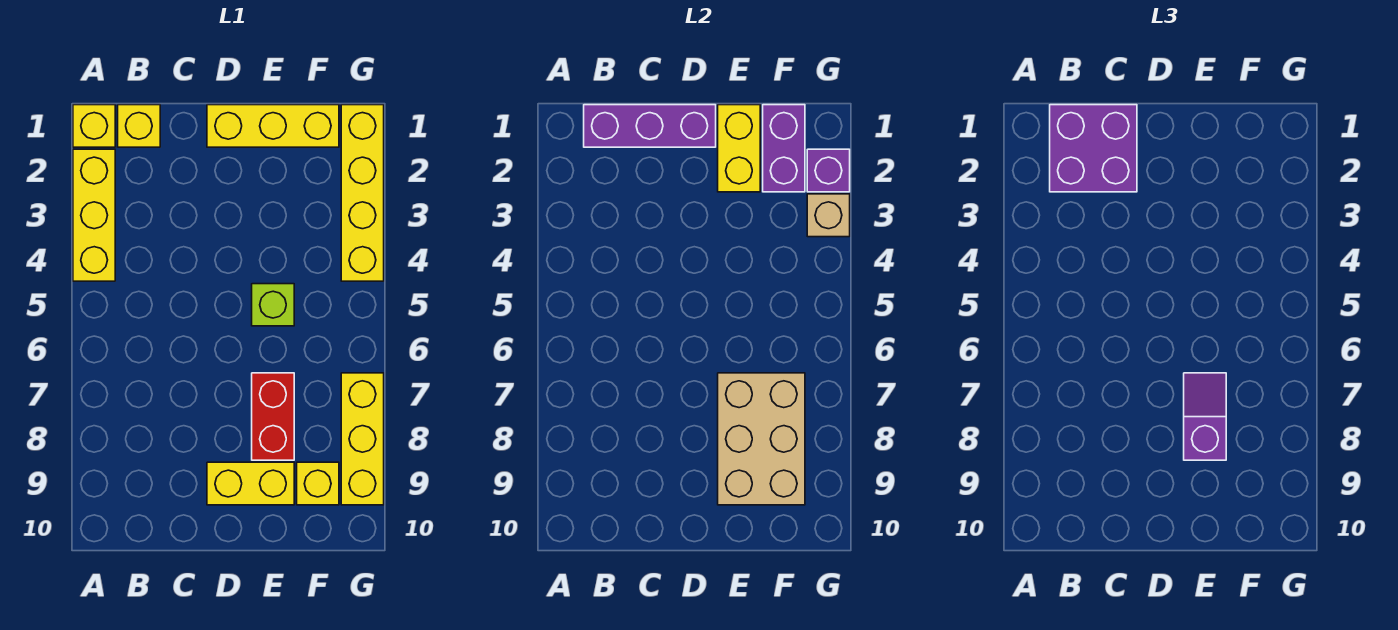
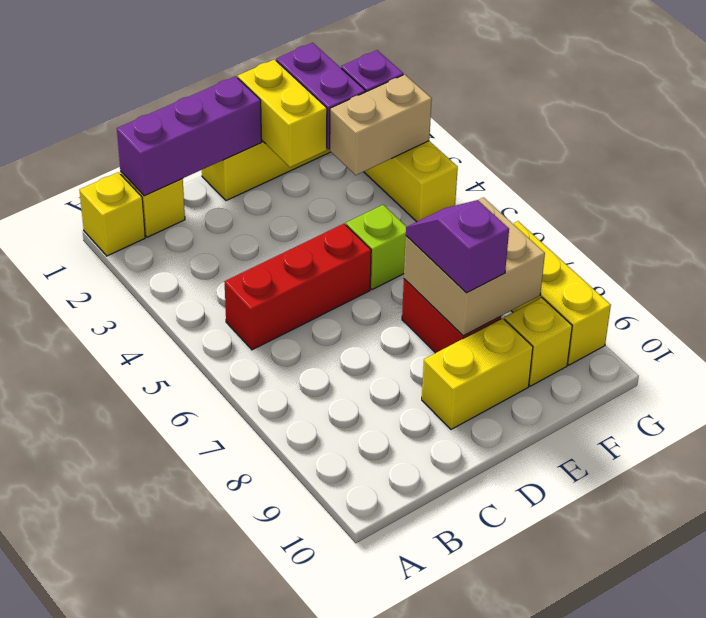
yellow 1x3 brick [73,149,115,281] -> none
purple 2x2 brick [1050,105,1137,192] -> none
none -> red 1x3 brick [225,224,371,350]
tan 2x3 brick [718,373,805,505] -> tan 2x2 brick [404,197,545,336]
tan 1x1 brick [807,194,850,237] -> tan 1x2 brick [330,75,432,175]

